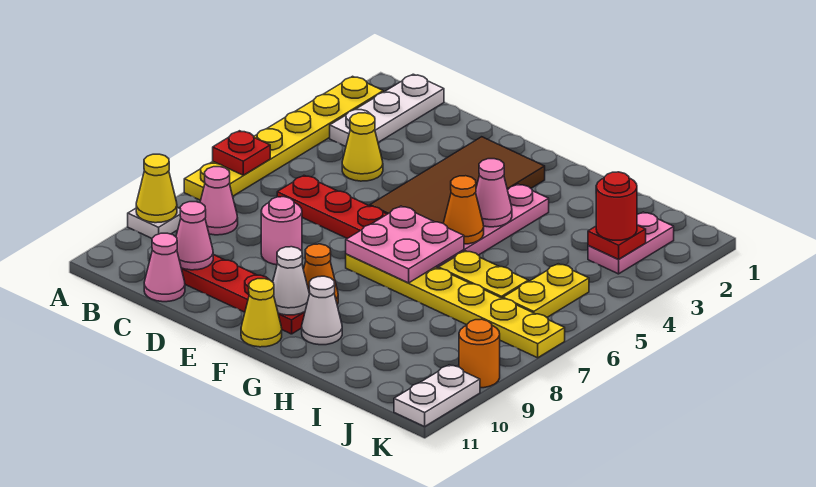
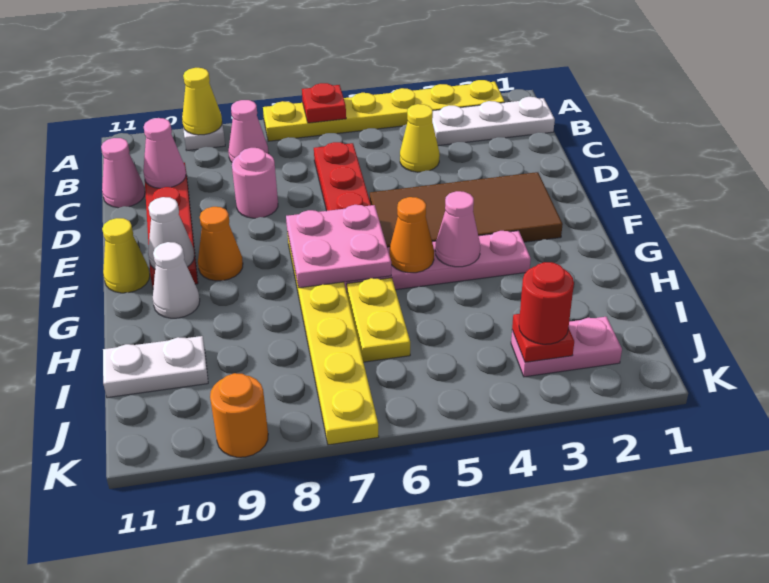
yellow 1x2 plate [503,264,589,317] -> none
white 1x2 plate [394,365,480,427] -> white 1x2 plate moved to [103,336,208,398]

